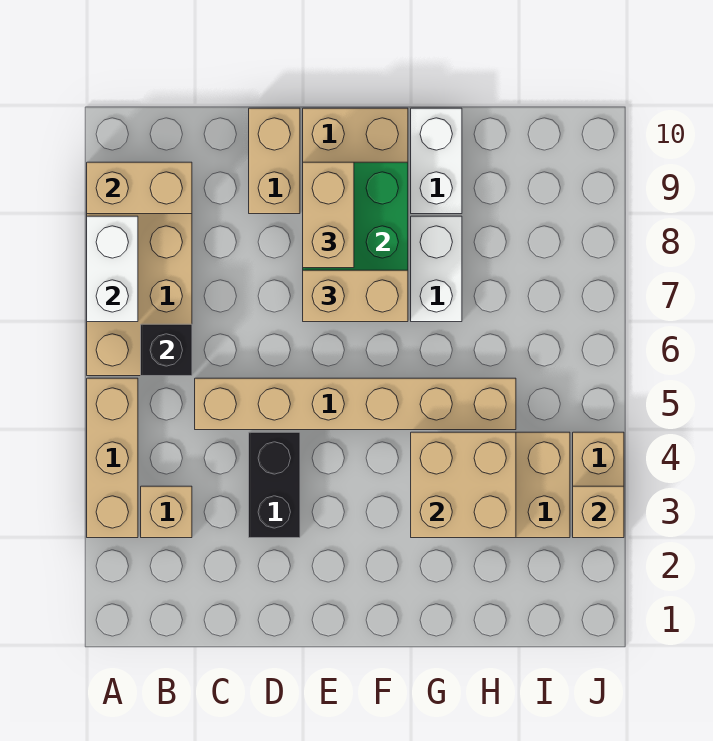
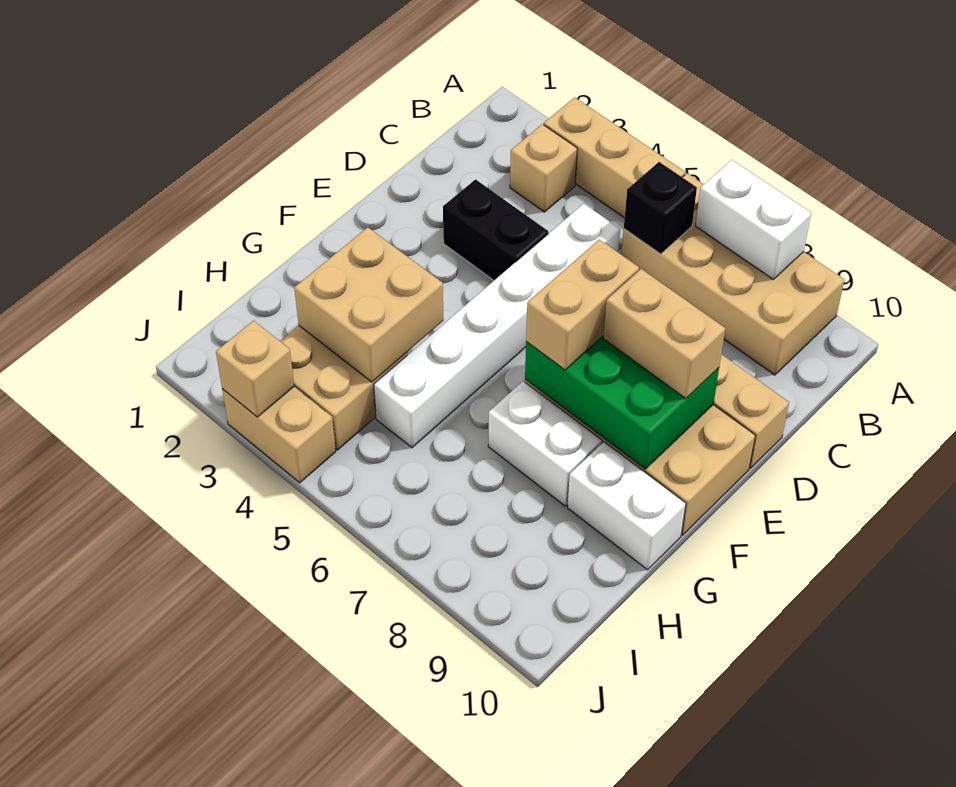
tan 1x2 brick [87,162,192,214] -> none
tan 1x6 brick [195,378,516,430] -> white 1x6 brick [374,204,620,448]

